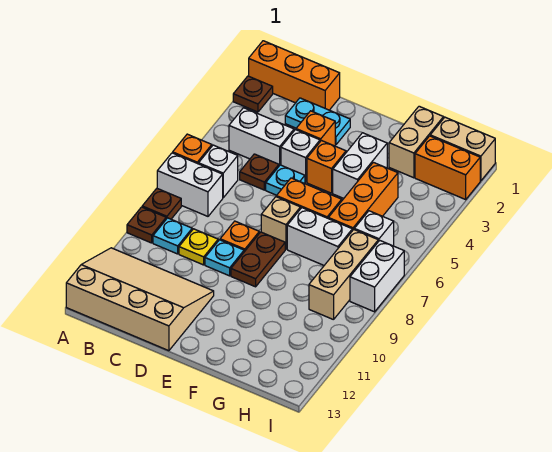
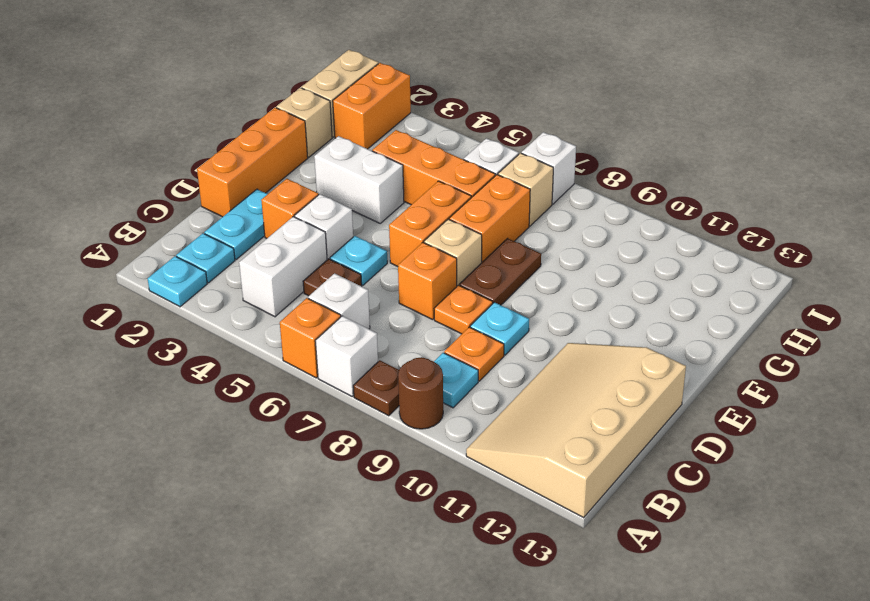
orange 1x3 brick [249,41,340,110] -> orange 1x3 brick moved to [197,108,308,217]
brown 1x1 plate [233,76,273,112] -> cyan 1x1 plate [148,256,207,307]
white 1x2 brick [157,153,223,216] -> white 1x1 brick [315,316,378,396]
brown 1x1 plate [127,207,166,243] -> brown 1x1 round brick [398,357,443,429]
none -> cyan 1x1 plate [176,233,235,283]
yellow 1x1 plate [179,229,218,265] -> orange 1x1 plate [444,327,504,381]
orange 1x1 brick [307,141,346,193] -> orange 1x1 brick moved to [398,242,457,320]
brown 1x2 plate [231,232,285,287] -> brown 1x2 plate turned to [460,238,541,305]
white 1x2 brick [287,208,352,265] -> orange 1x2 brick [449,175,530,262]
tan 1x2 brick [389,106,444,178] -> tan 1x1 brick [276,88,332,157]
tan 1x3 brick [309,230,378,320] -> tan 1x1 brick [498,153,553,226]
white 1x2 brick [350,241,404,312] -> white 1x1 brick [522,132,576,204]

